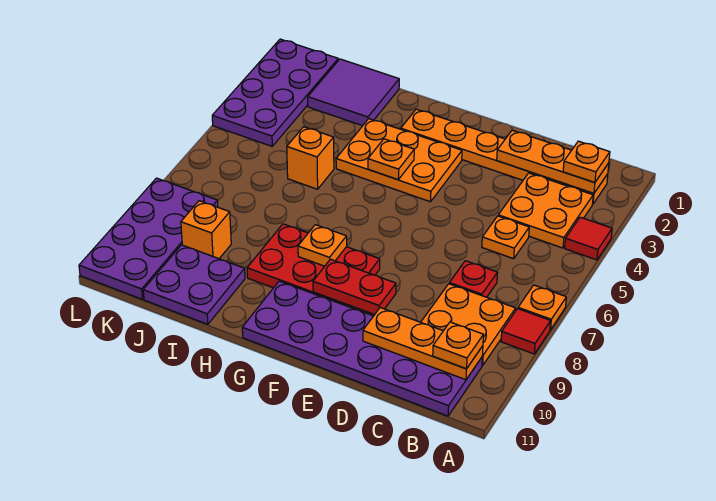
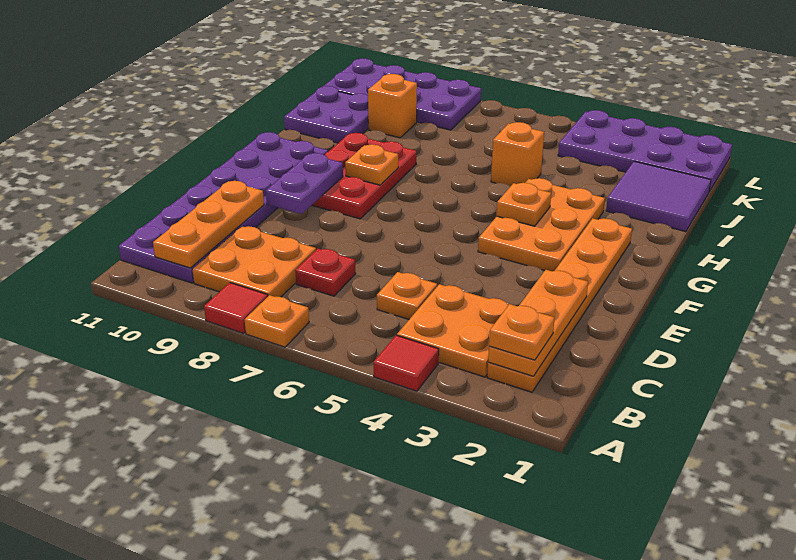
orange 1x1 plate [433,322,483,369] -> none
red 1x2 plate [313,259,396,315] -> purple 1x2 plate [266,153,343,214]

